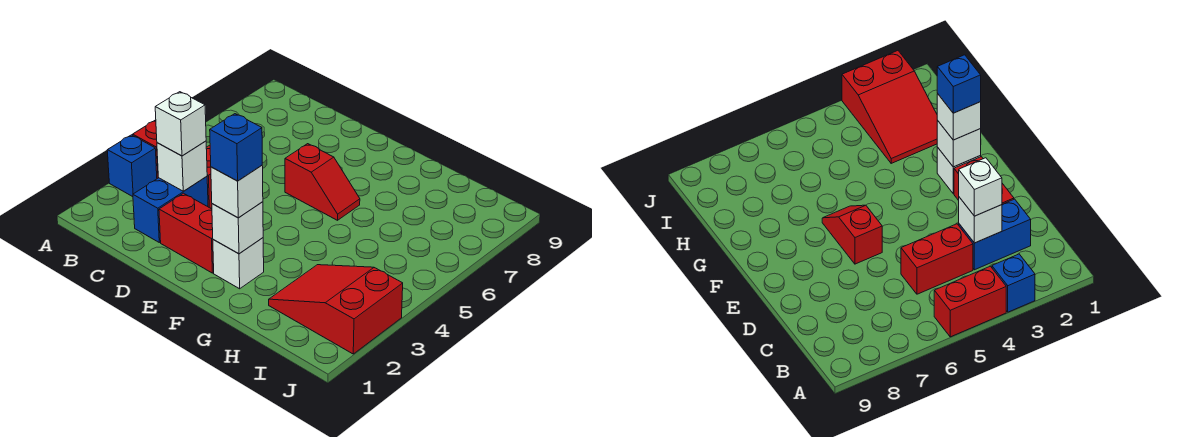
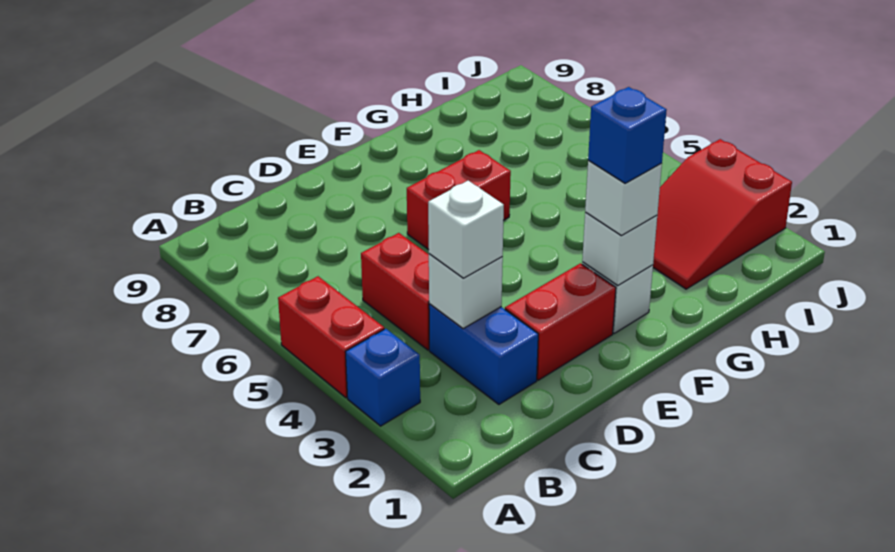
red 1x2 slope [285,144,360,220] -> red 1x2 brick [407,150,511,250]

